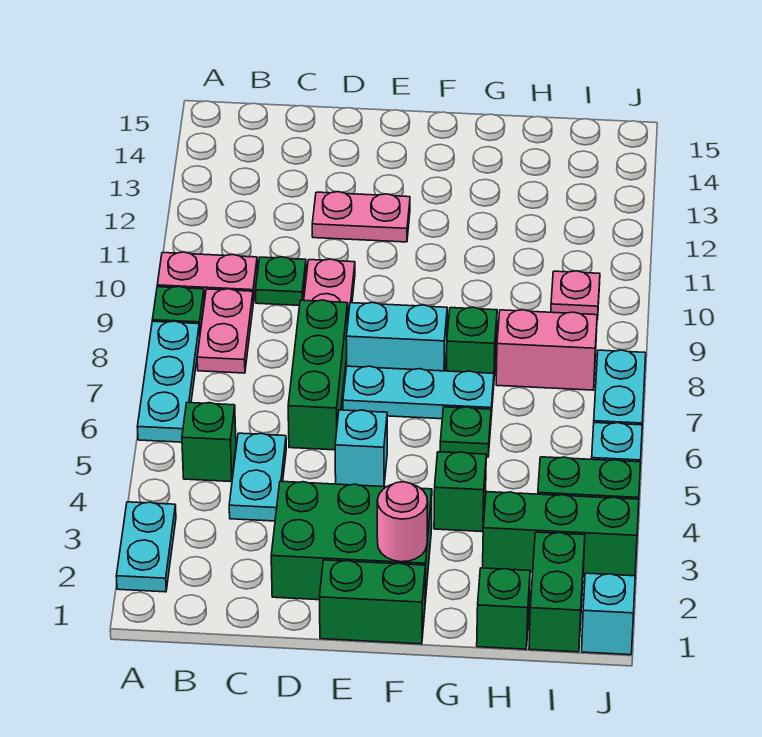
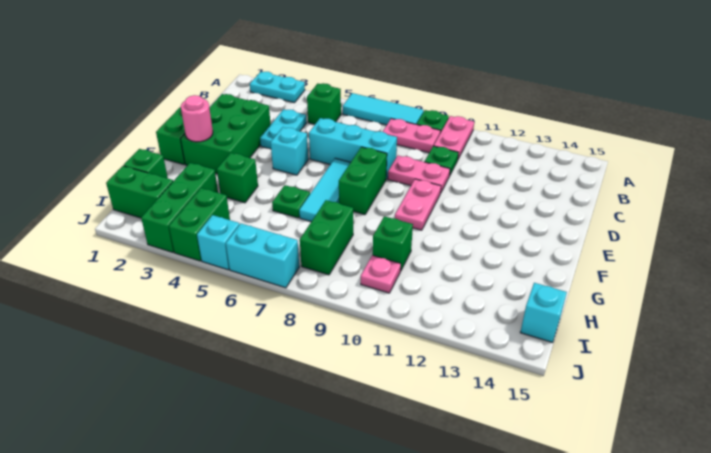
cyan 1x3 plate [137,321,200,442] -> cyan 1x3 tile [343,93,424,125]
cyan 1x2 plate [229,433,286,521] -> cyan 1x2 plate turned to [260,109,307,149]
green 1x3 brick [288,300,348,450] -> cyan 1x3 brick [309,118,397,179]
pink 1x2 plate [312,192,410,242] -> pink 1x2 plate moved to [395,179,441,230]
cyan 1x3 plate [343,366,494,419] -> cyan 1x3 tile [299,158,351,222]
cyan 1x2 brick [346,303,447,371] -> green 1x2 brick [339,147,387,215]
green 1x1 brick [446,307,497,376] -> green 1x1 brick moved to [373,216,413,271]
pink 1x2 brick [496,310,597,390] -> green 1x2 brick [300,200,353,275]
cyan 1x1 brick [582,573,635,655] -> cyan 1x1 brick moved to [520,283,567,343]

